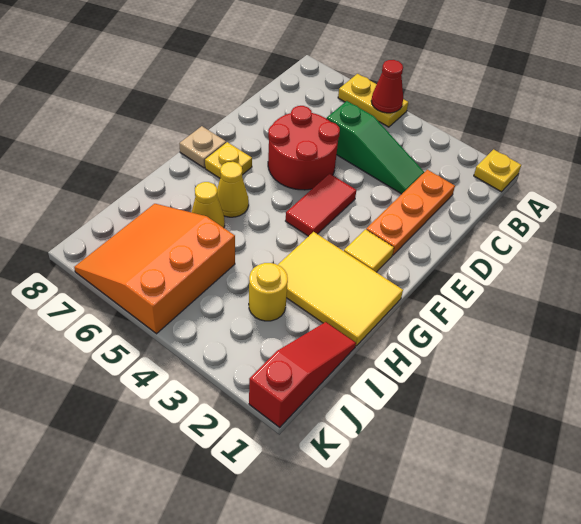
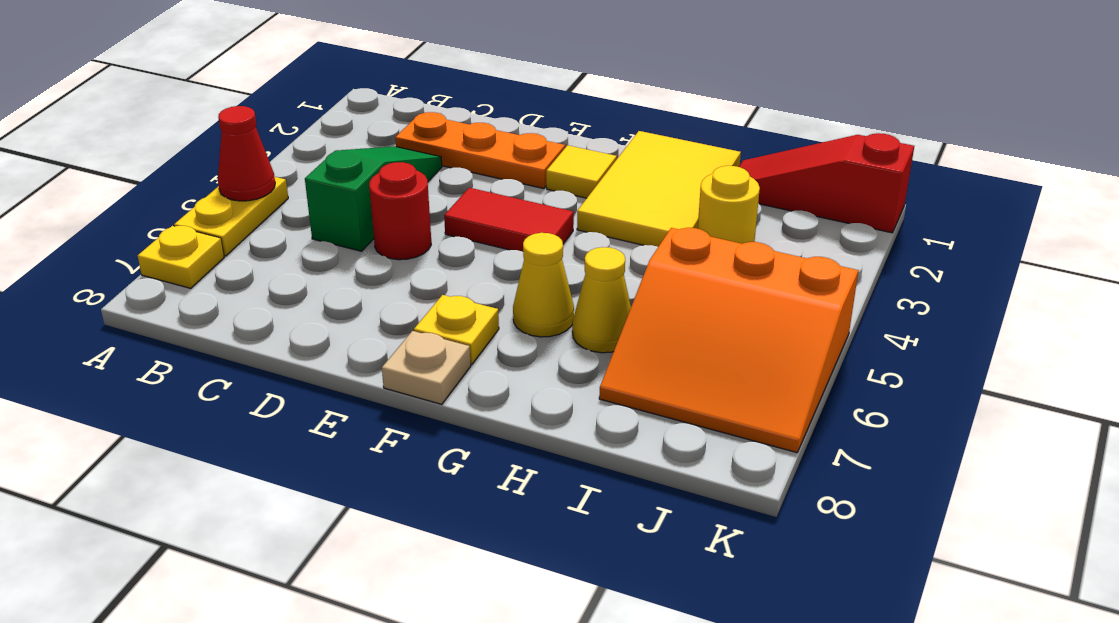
yellow 1x1 plate [474,149,521,192] -> yellow 1x1 plate moved to [138,226,224,288]
red 2x2 round brick [268,106,340,190] -> red 1x1 round brick [369,162,431,260]

